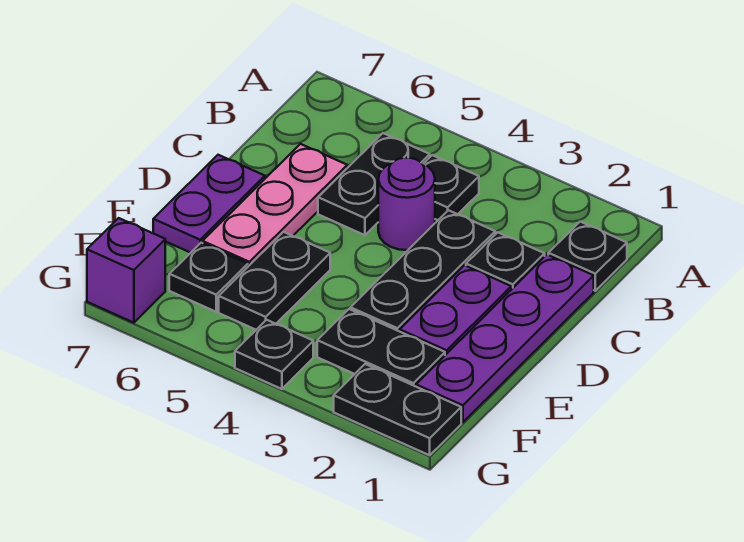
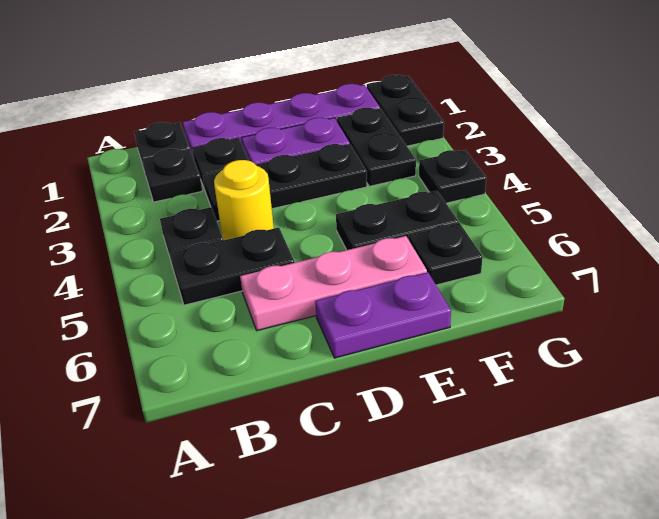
none -> black 1x1 plate [142,148,202,202]
purple 1x1 round brick [378,158,435,250] -> yellow 1x1 round brick [214,160,274,240]
purple 1x1 brick [87,218,165,323] -> none

